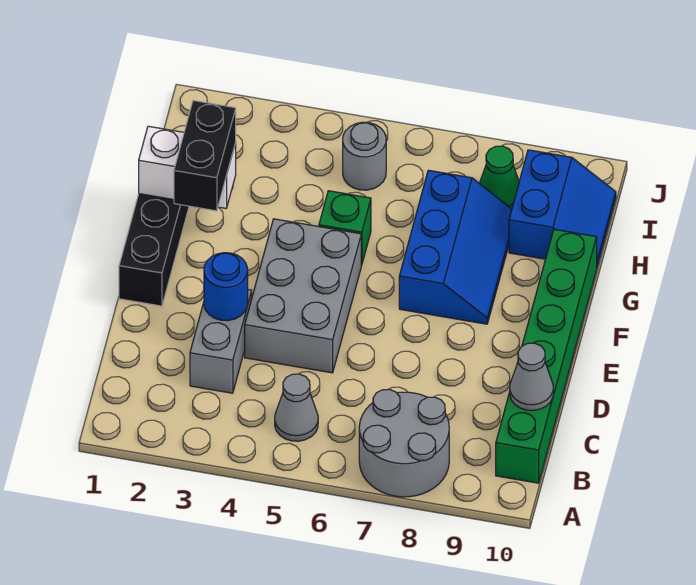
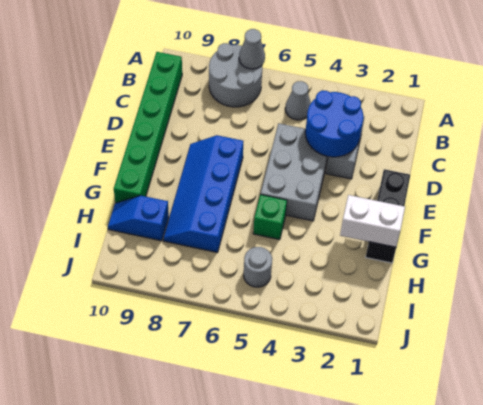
grey 1x1 cone [510,343,553,410] -> grey 1x1 cone moved to [239,29,265,69]
blue 1x1 round brick [204,253,248,321] -> blue 2x2 round brick [305,91,363,157]
black 1x2 brick [174,101,236,211] -> none
blue 2x3 slope [399,170,512,324] -> blue 2x4 slope [163,135,243,253]
blue 2x2 slope [509,150,616,266] -> blue 1x2 slope [108,195,169,241]
green 1x1 cone [479,146,519,209] -> none

